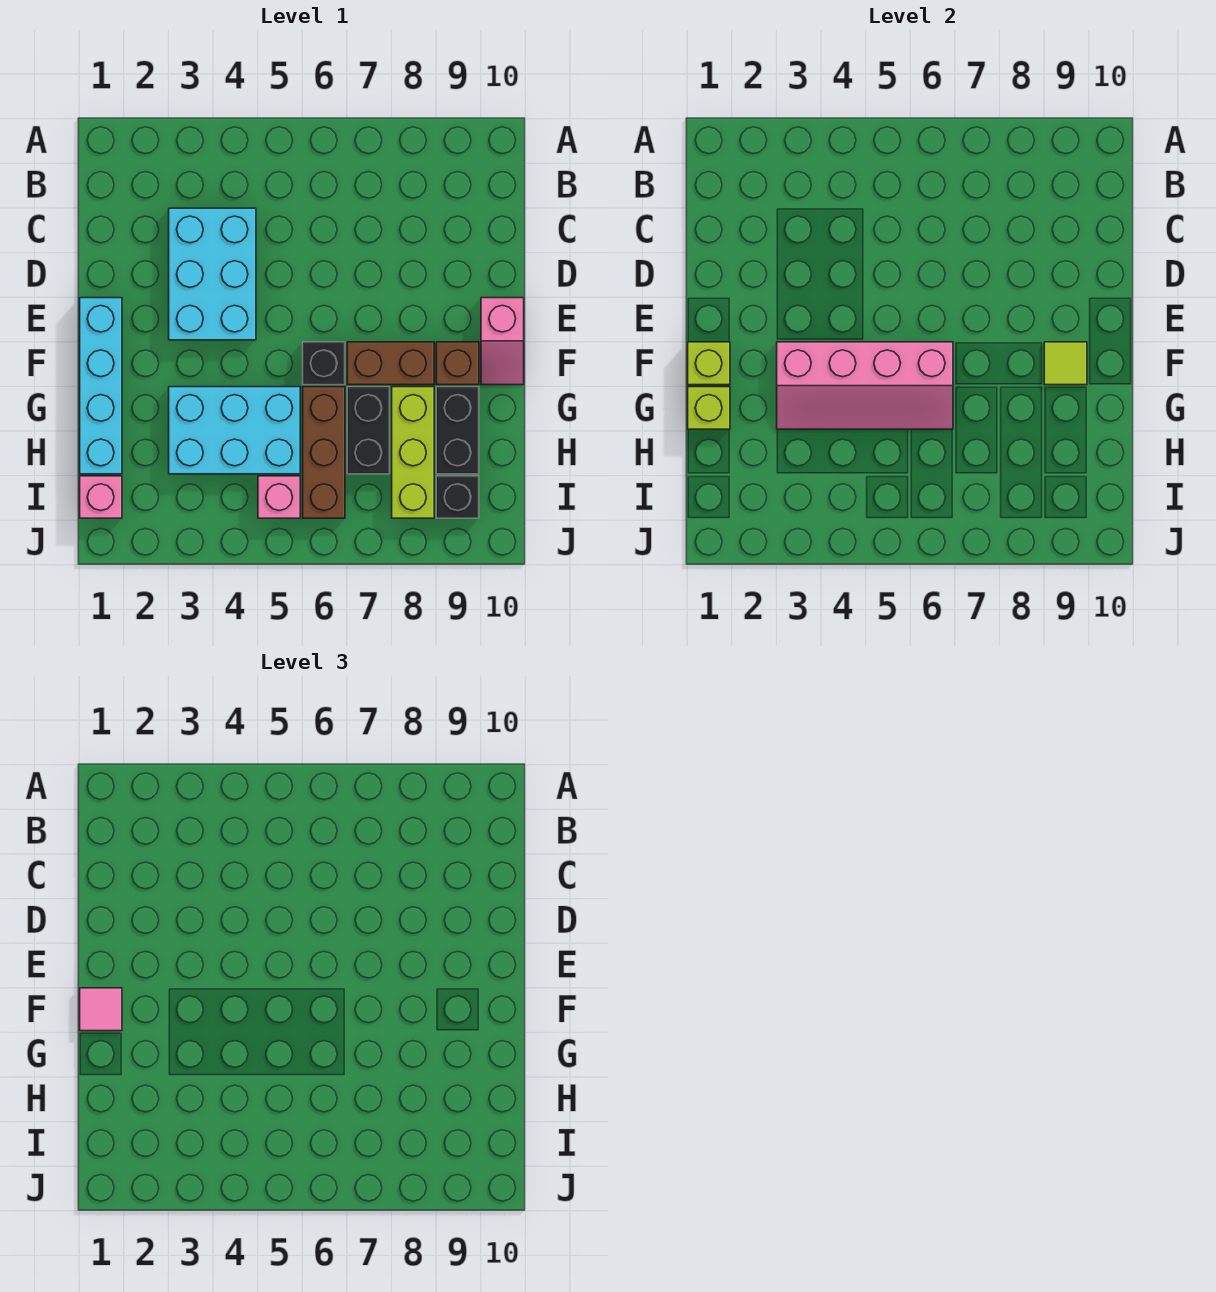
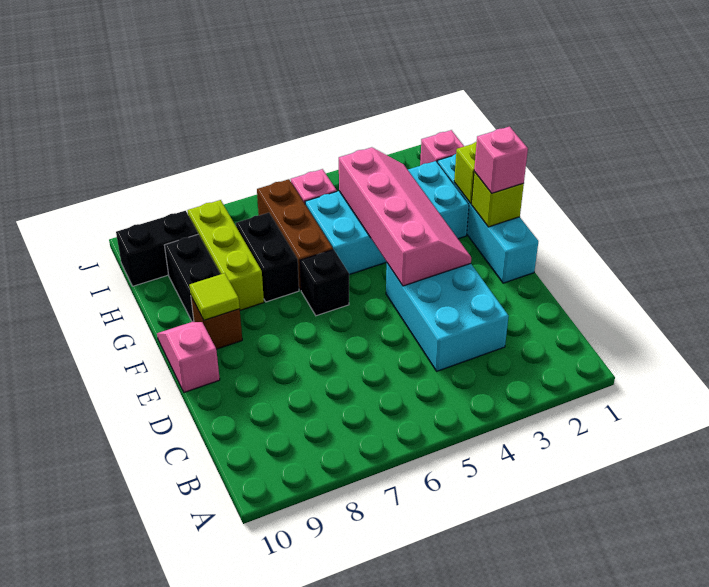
pink 1x1 tile [80,988,122,1031] -> pink 1x1 brick [474,127,528,193]
pink 2x4 slope [777,342,953,429] -> pink 2x4 slope turned to [339,147,471,286]
brown 1x2 brick [347,342,434,385] -> none
cyan 2x3 brick [169,387,300,474] -> cyan 2x4 brick [305,161,469,275]
black 1x1 brick [436,476,479,518] -> black 1x2 brick [116,211,198,286]

